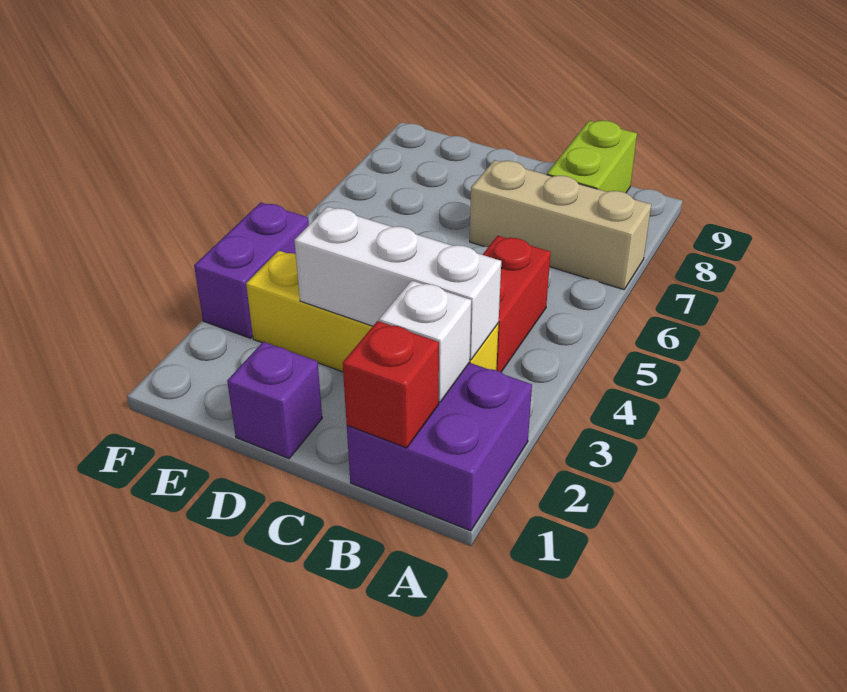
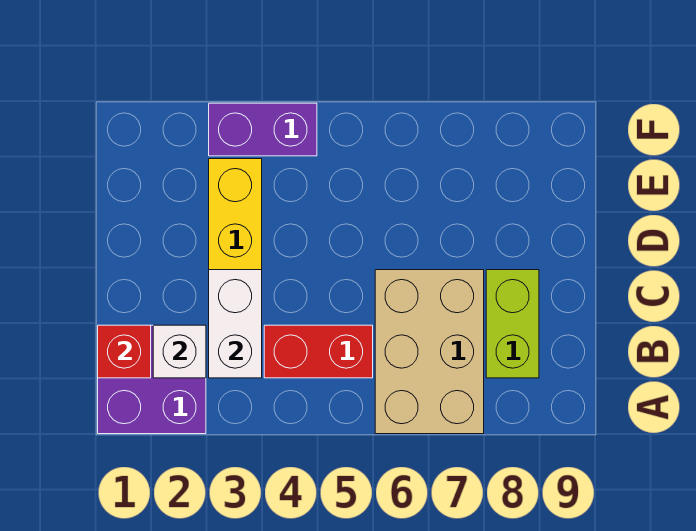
tan 1x3 brick [470,160,651,290] -> tan 2x3 brick [375,270,484,434]
white 1x3 brick [294,207,501,360] -> white 1x2 brick [209,270,262,378]
lime 1x2 brick [547,120,637,193] -> lime 1x2 brick turned to [486,270,539,378]
purple 1x1 brick [227,342,322,459] -> none

